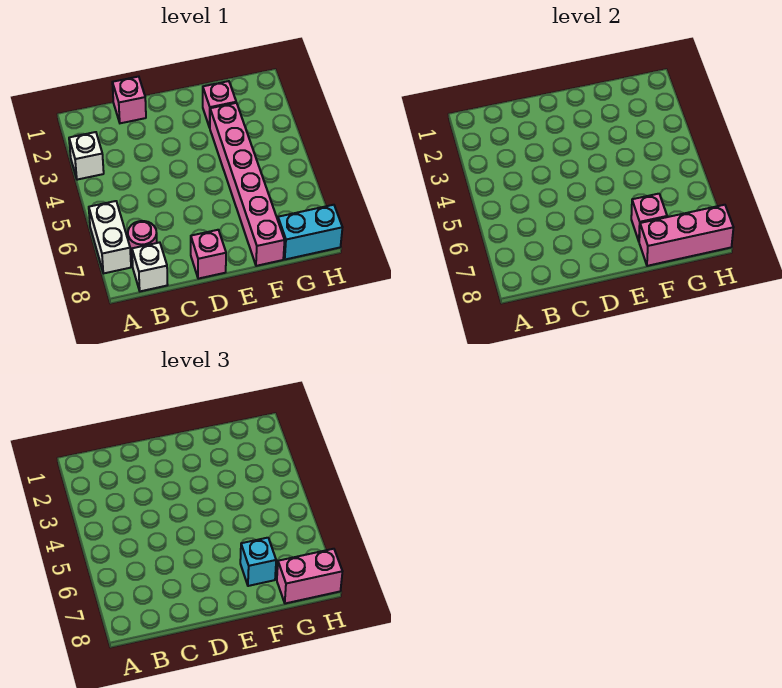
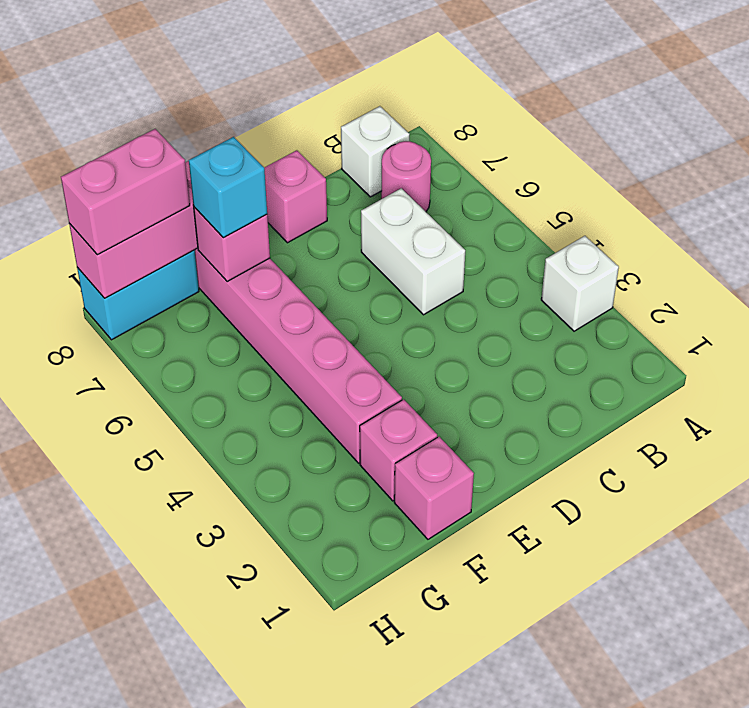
white 1x2 brick [89,201,131,273] -> white 1x2 brick moved to [361,188,465,315]
pink 1x1 brick [112,77,146,123] -> pink 1x1 brick moved to [394,437,474,539]

